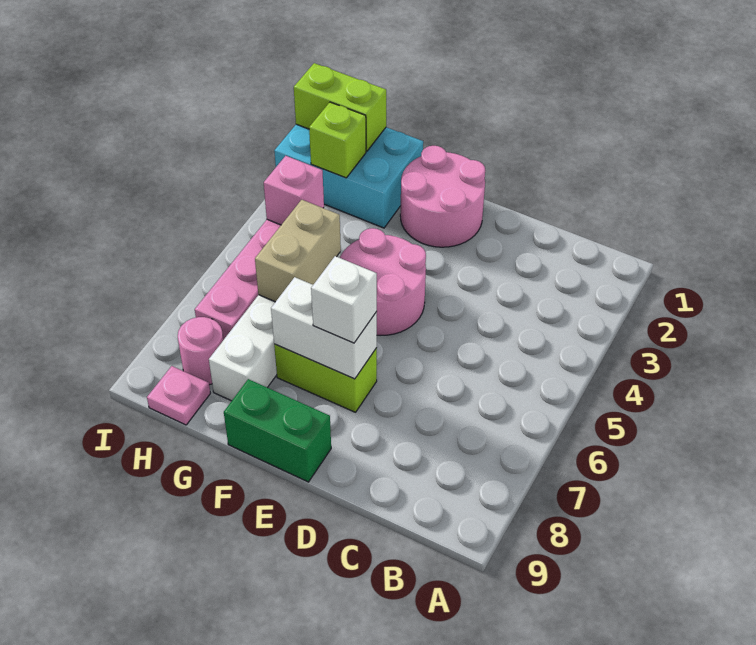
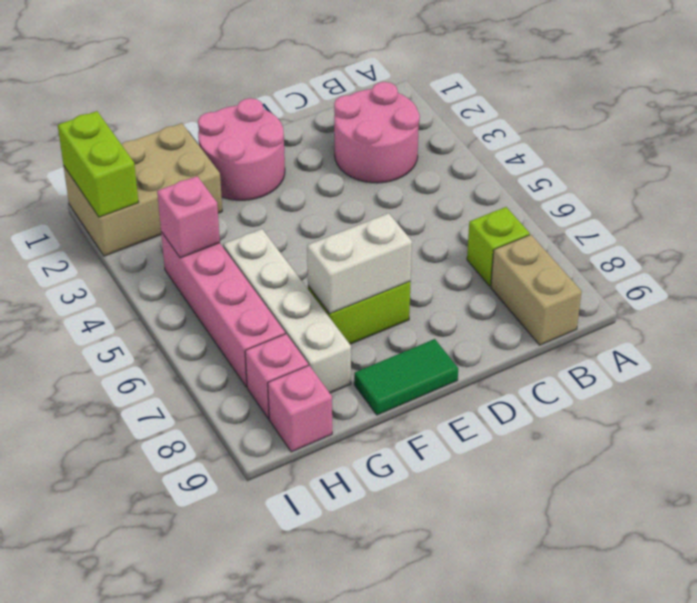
pink 2x2 round brick [340,228,426,335] -> pink 2x2 round brick moved to [334,82,420,183]
white 1x1 brick [311,256,377,343] -> none
green 1x2 brick [224,379,331,482] -> green 1x2 tile [354,339,458,415]
cyan 2x3 brick [274,124,423,228] -> tan 2x3 brick [64,123,222,256]
tan 1x2 brick [255,200,341,302] -> tan 1x2 brick moved to [491,235,582,345]
lime 1x2 brick [294,63,386,151] -> lime 1x2 brick turned to [58,111,139,217]
lime 1x1 brick [309,102,366,178] -> lime 1x1 brick moved to [467,207,530,286]
pink 1x1 round brick [178,317,223,385] -> pink 1x1 brick [245,334,308,419]
pink 1x1 plate [147,366,210,425] -> pink 1x1 brick [268,365,332,452]

